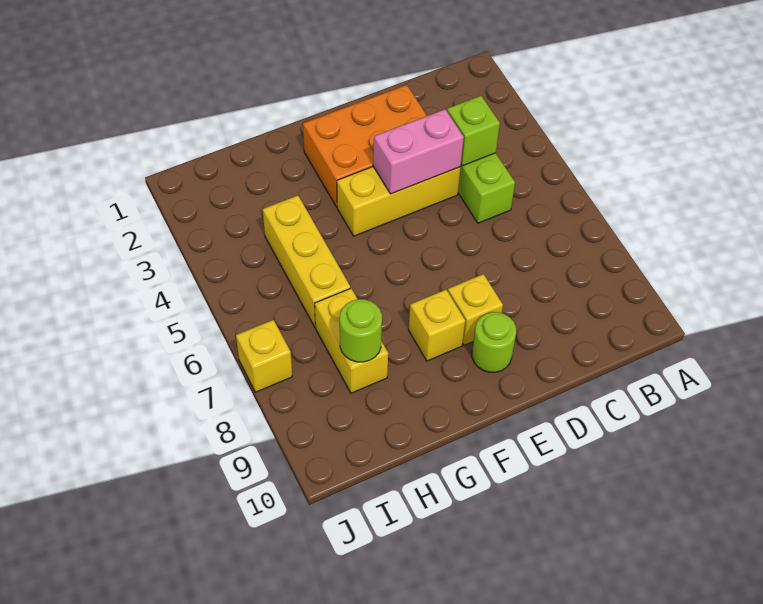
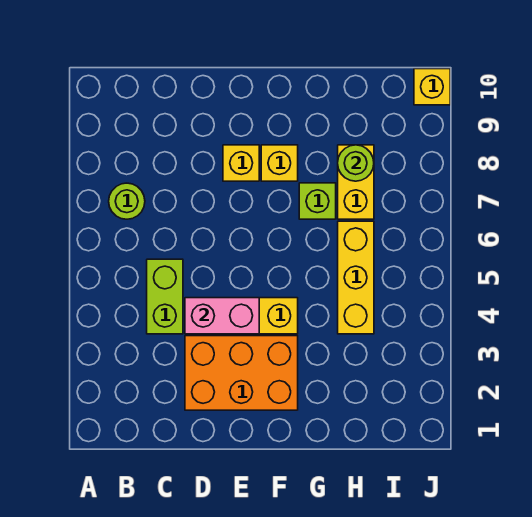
lime 1x1 brick [447,96,500,166] -> lime 1x1 brick moved to [299,183,336,219]
lime 1x1 round brick [472,312,516,372] -> lime 1x1 round brick moved to [109,183,145,219]
yellow 1x1 brick [236,320,292,392] -> yellow 1x1 brick moved to [414,69,450,105]

